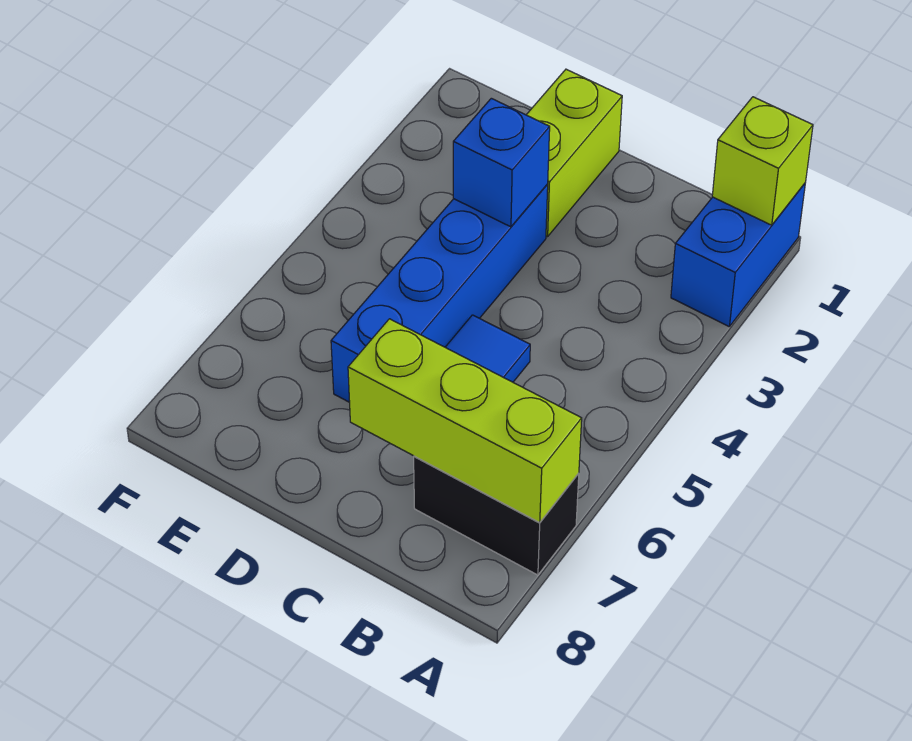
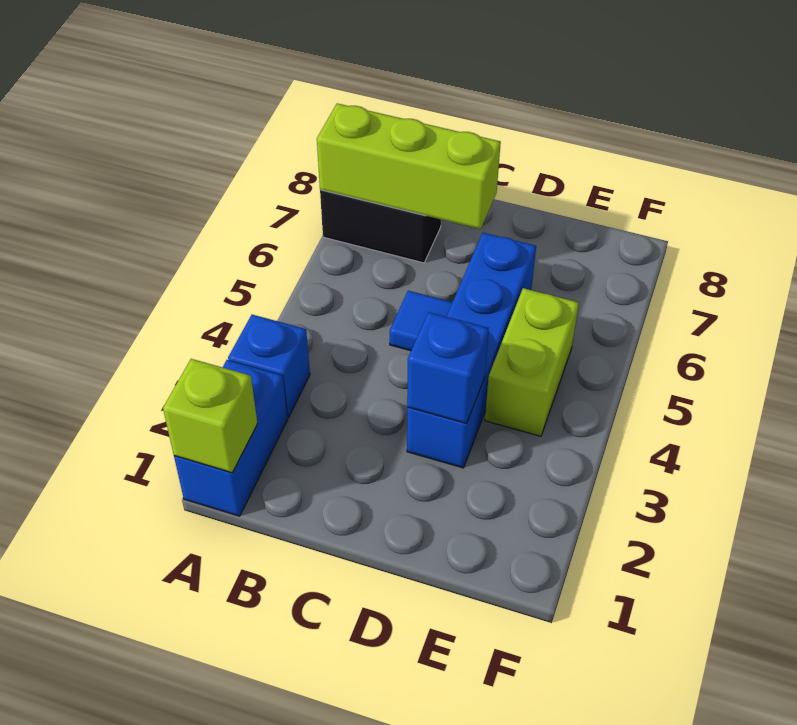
none -> blue 1x1 brick [228,315,310,418]
lime 1x2 brick [527,69,622,237] -> lime 1x2 brick moved to [485,288,579,436]

